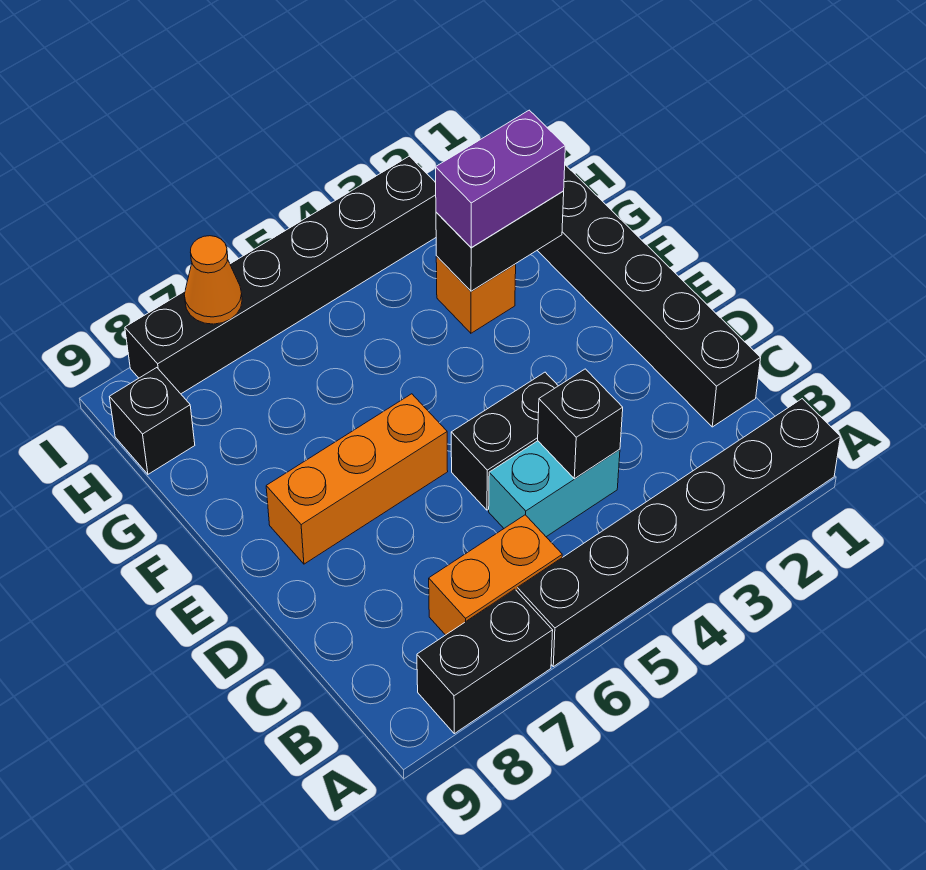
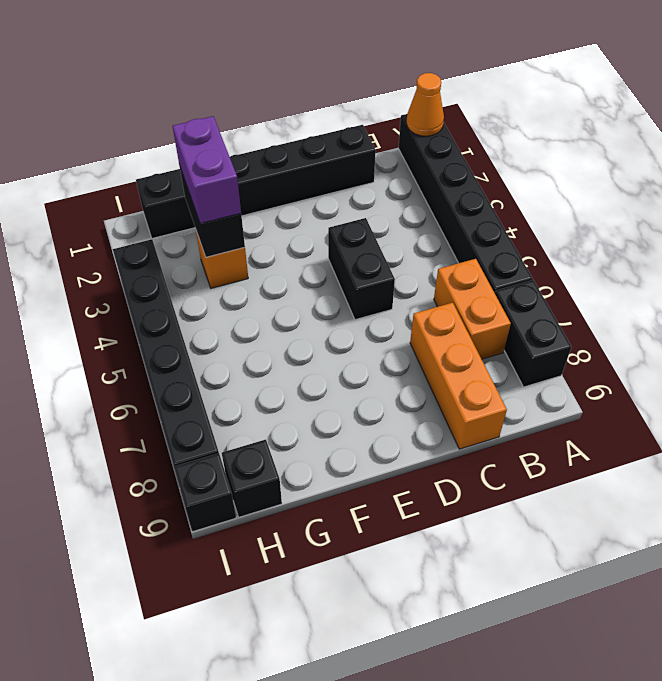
cyan 1x2 brick [489,441,620,537] -> none
black 1x1 brick [538,369,623,479] -> black 1x1 brick moved to [174,453,236,532]
orange 1x3 brick [266,394,448,564] -> orange 1x3 brick moved to [410,303,507,449]
orange 1x1 cone [184,236,242,324] -> orange 1x1 cone moved to [406,73,444,136]

